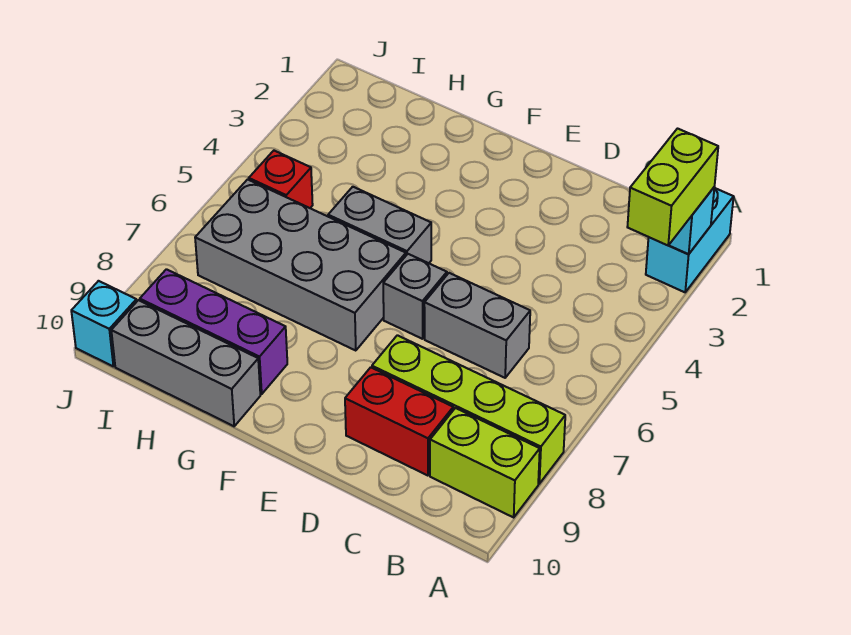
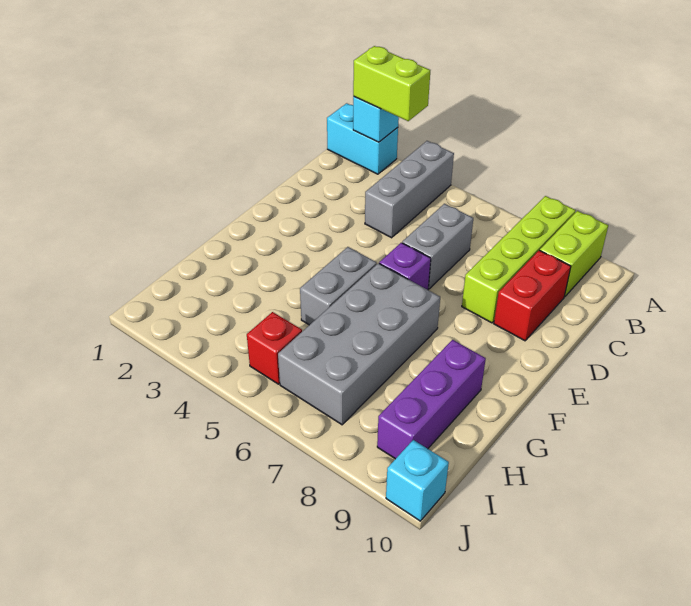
grey 1x1 brick [383,254,447,339] -> purple 1x1 brick [379,243,431,290]
grey 1x3 brick [111,300,260,426] -> grey 1x3 brick moved to [365,141,454,238]

